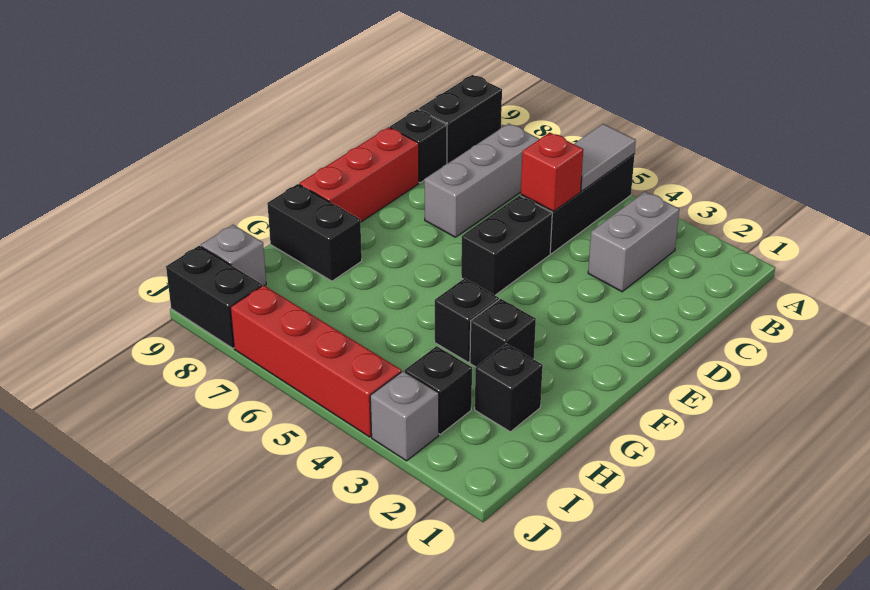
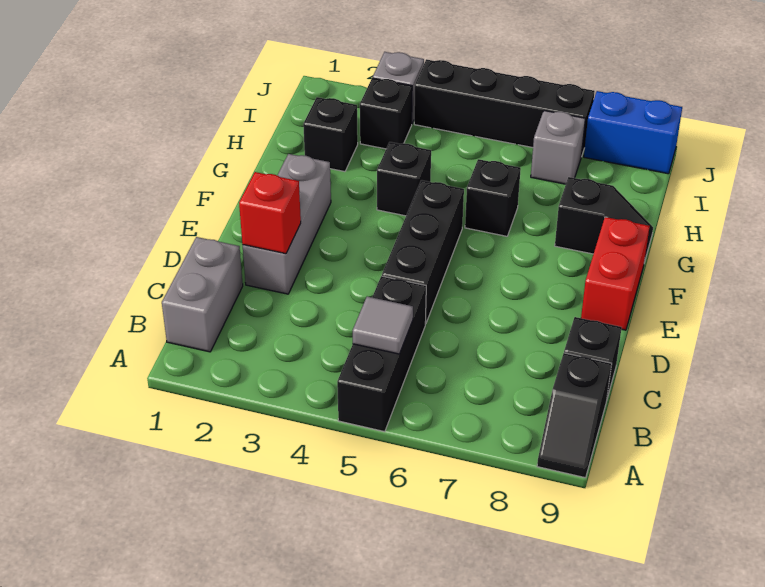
grey 1x2 tile [574,124,636,191] -> grey 1x1 tile [352,297,413,354]
black 1x2 brick [419,75,502,164] -> black 1x2 slope [537,353,612,478]
grey 1x2 brick [588,192,679,292] -> grey 1x2 brick moved to [162,237,243,352]
grey 1x3 brick [424,123,539,237] -> grey 1x3 brick moved to [243,154,331,294]
red 1x1 brick [521,132,583,211] -> red 1x1 brick moved to [239,172,301,254]
black 1x2 brick [461,196,552,295] -> black 1x3 brick [382,180,464,324]
red 1x3 brick [299,127,419,222] -> red 1x2 brick [581,217,650,330]
black 1x1 brick [470,299,536,367] -> black 1x1 brick moved to [465,159,521,236]
black 1x2 brick [267,184,362,281] -> black 1x2 slope [555,177,653,262]
grey 1x1 brick [201,225,266,286] -> grey 1x1 brick moved to [531,111,585,184]
red 1x4 brick [230,285,401,437] -> black 1x4 brick [414,59,595,157]
black 1x2 brick [166,246,262,348] -> blue 1x2 brick [584,91,682,174]

